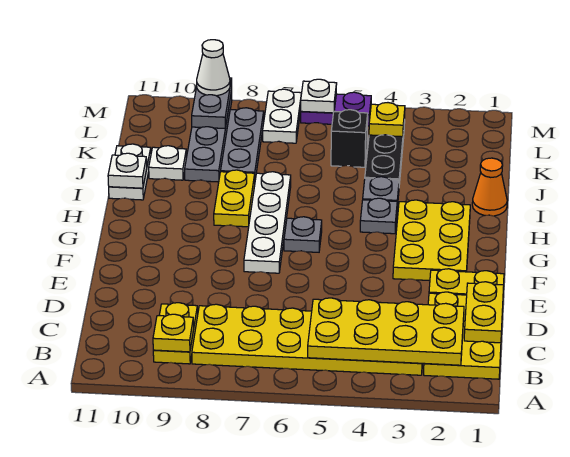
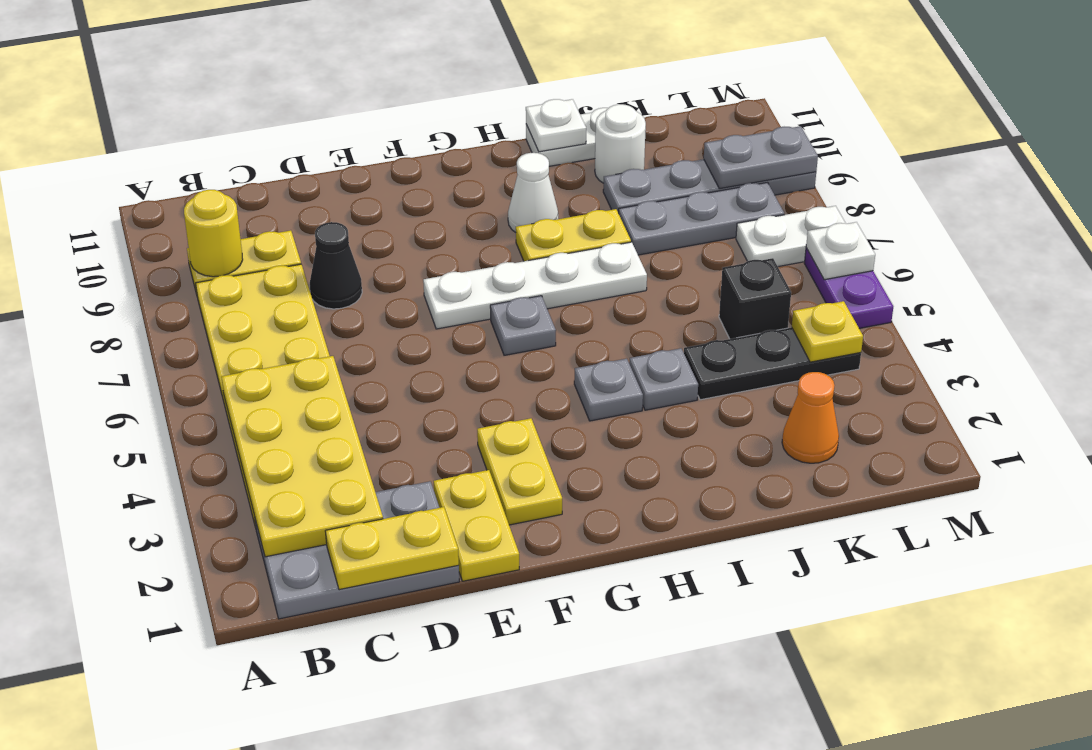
yellow 2x3 plate [424,292,501,379] -> grey 2x3 plate [255,481,459,619]
yellow 1x1 plate [153,314,194,352] -> yellow 1x1 round brick [184,190,243,277]
none -> black 1x1 cone [310,222,362,309]
yellow 2x3 plate [393,200,470,281] -> yellow 1x2 plate [477,418,562,525]
orange 1x1 cone [472,158,507,216] -> orange 1x1 cone moved to [782,372,839,463]
white 1x1 plate [149,146,187,180] -> white 1x1 round brick [595,104,646,183]
white 1x1 cone [197,40,230,96] -> white 1x1 cone moved to [508,153,558,232]

